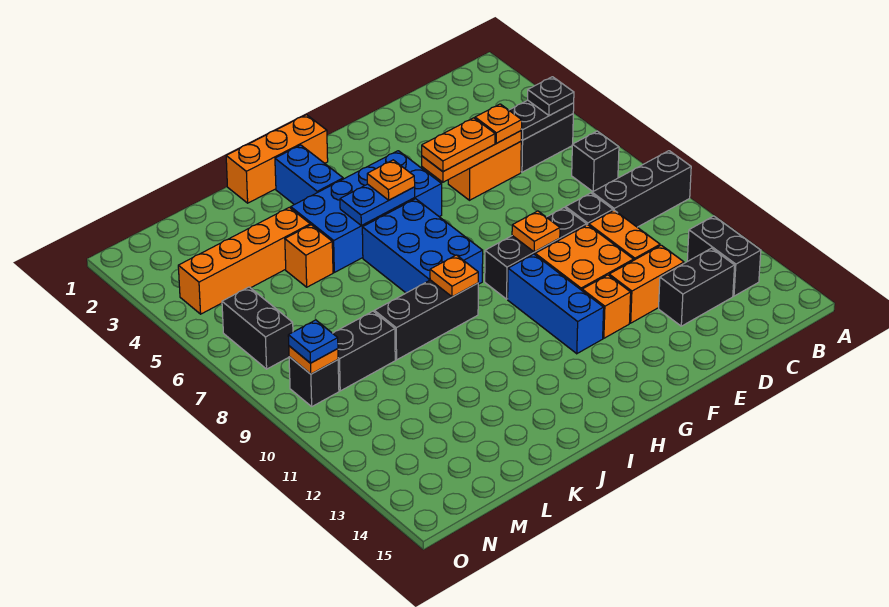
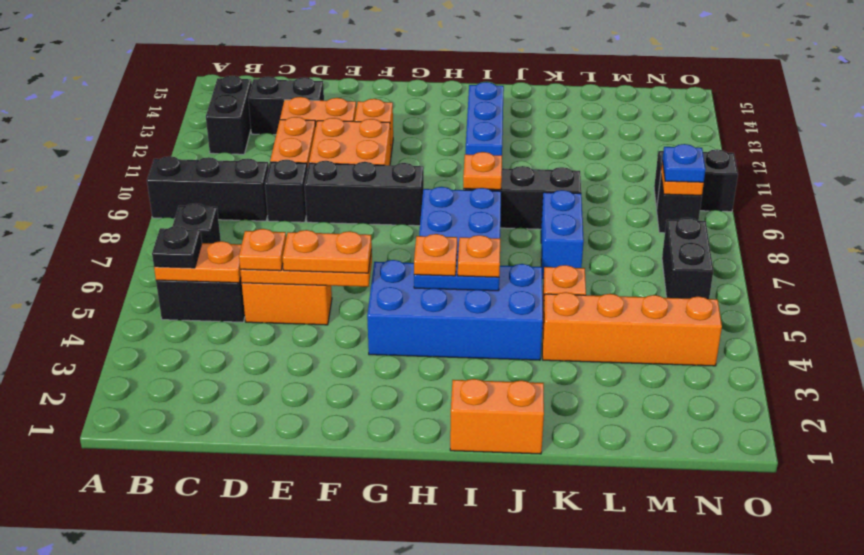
black 1x2 plate [509,100,574,140] -> orange 1x2 plate [154,241,242,283]
orange 1x1 plate [512,211,560,252] -> orange 1x1 plate moved to [458,235,500,277]
blue 1x3 brick [508,254,604,354] -> blue 1x3 brick moved to [466,82,504,155]
orange 1x3 brick [226,115,328,203] -> orange 1x2 brick [450,379,544,454]
blue 1x2 brick [275,145,343,205] -> blue 1x2 brick moved to [541,190,584,278]
black 1x2 brick [333,311,395,391] -> black 1x2 brick moved to [654,149,738,212]

